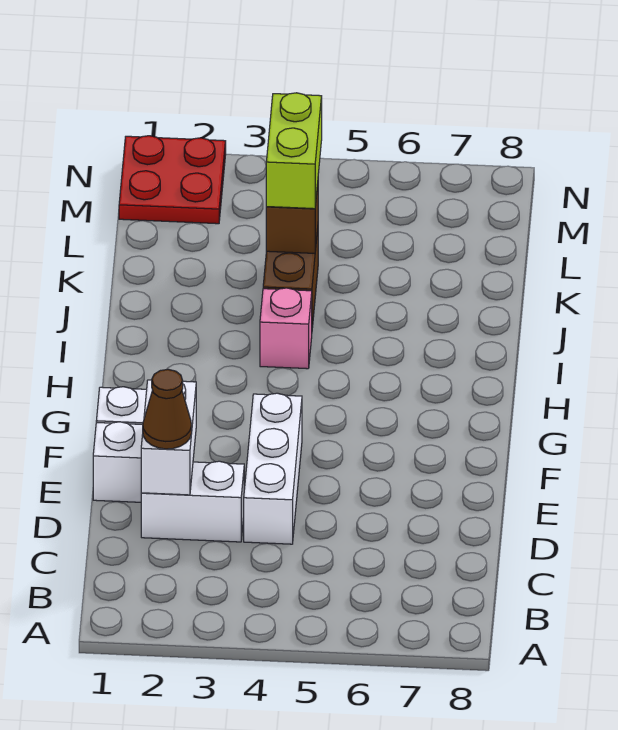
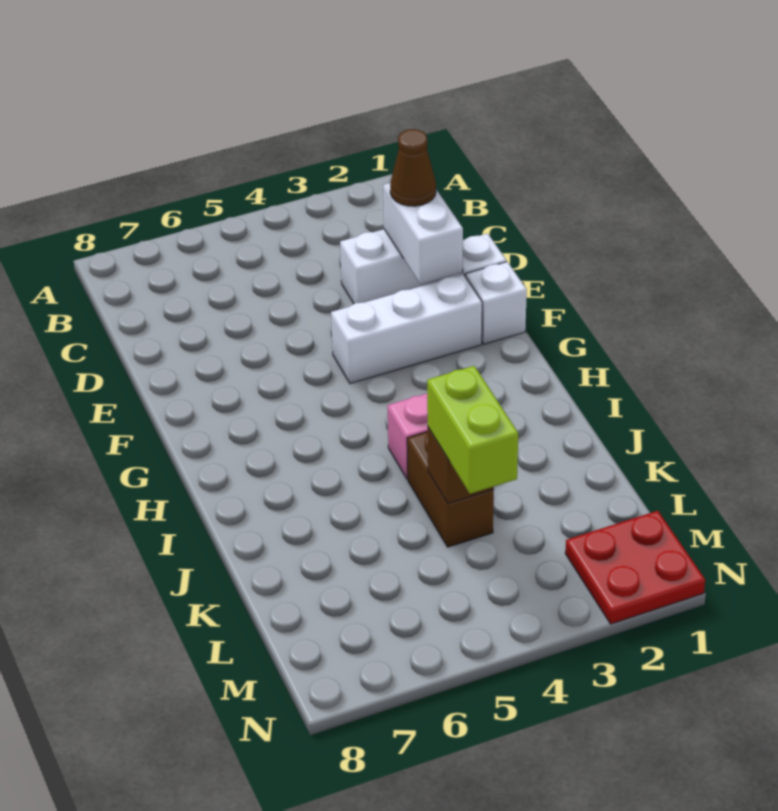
white 1x3 brick [244,393,302,544] -> white 1x3 brick turned to [331,274,482,384]

